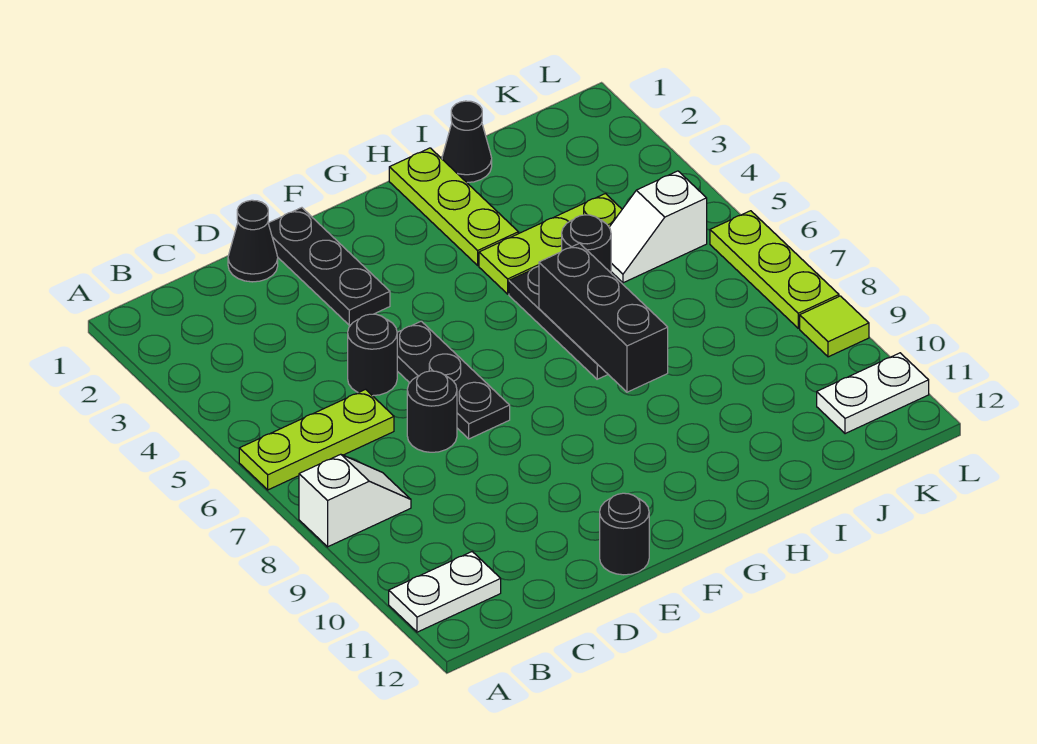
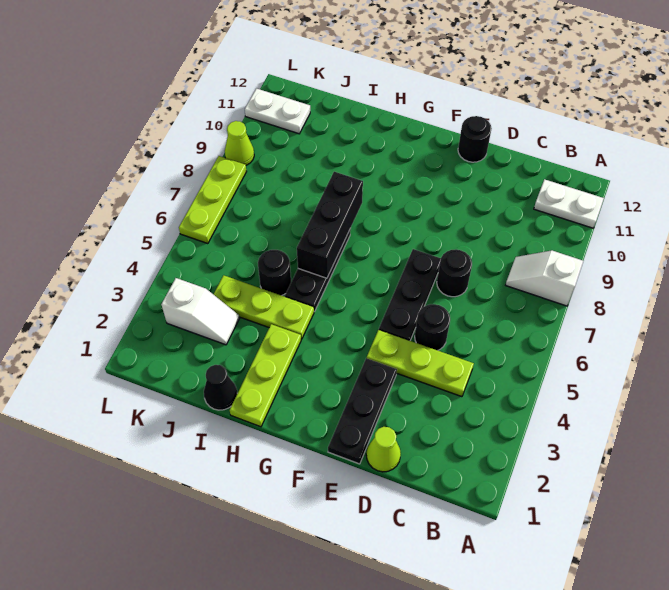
lime 1x3 plate [239,389,394,490] -> lime 1x3 plate moved to [367,330,474,397]
black 1x1 cone [228,200,278,282] -> lime 1x1 cone [366,427,401,472]
white 1x2 slope [609,171,707,283] -> white 1x2 slope moved to [161,278,239,345]
lime 1x1 tile [800,296,869,357] -> lime 1x1 cone [225,121,254,165]

